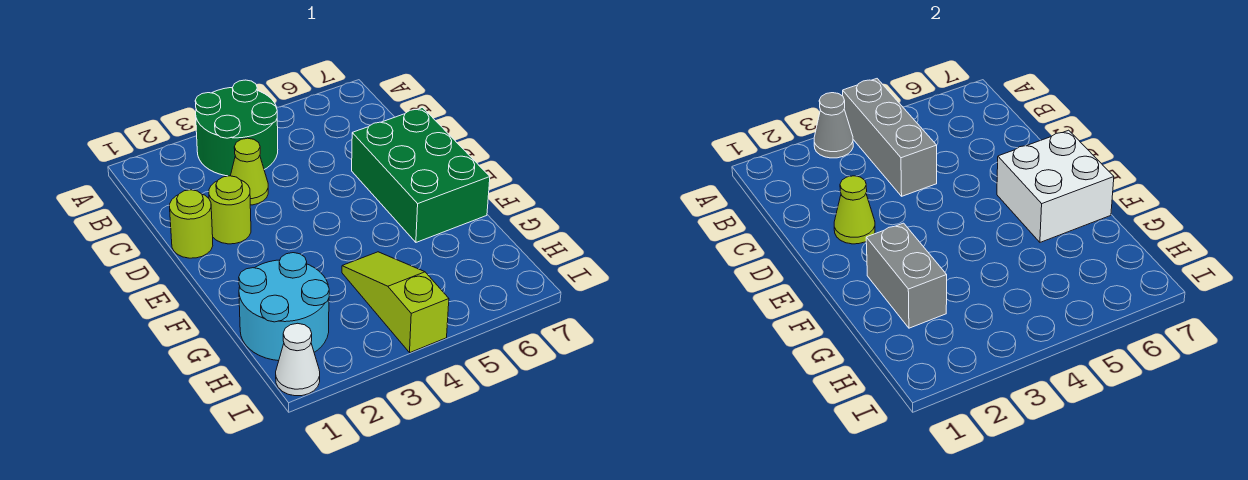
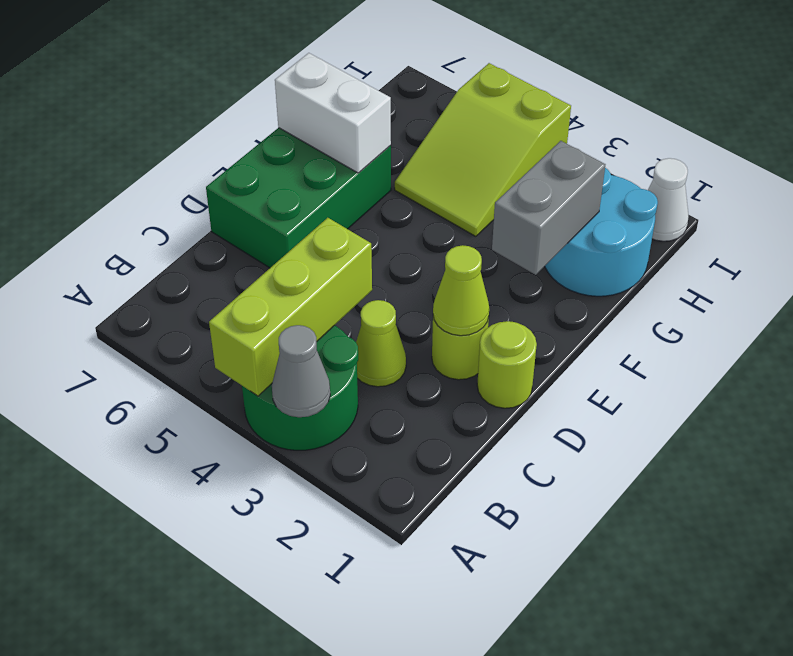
grey 1x3 brick [843,79,937,196] -> lime 1x3 brick [209,218,372,396]
white 2x2 brick [997,130,1114,242] -> white 1x2 brick [275,53,391,173]
lime 1x3 slope [342,252,449,352] -> lime 2x3 slope [395,63,571,236]

